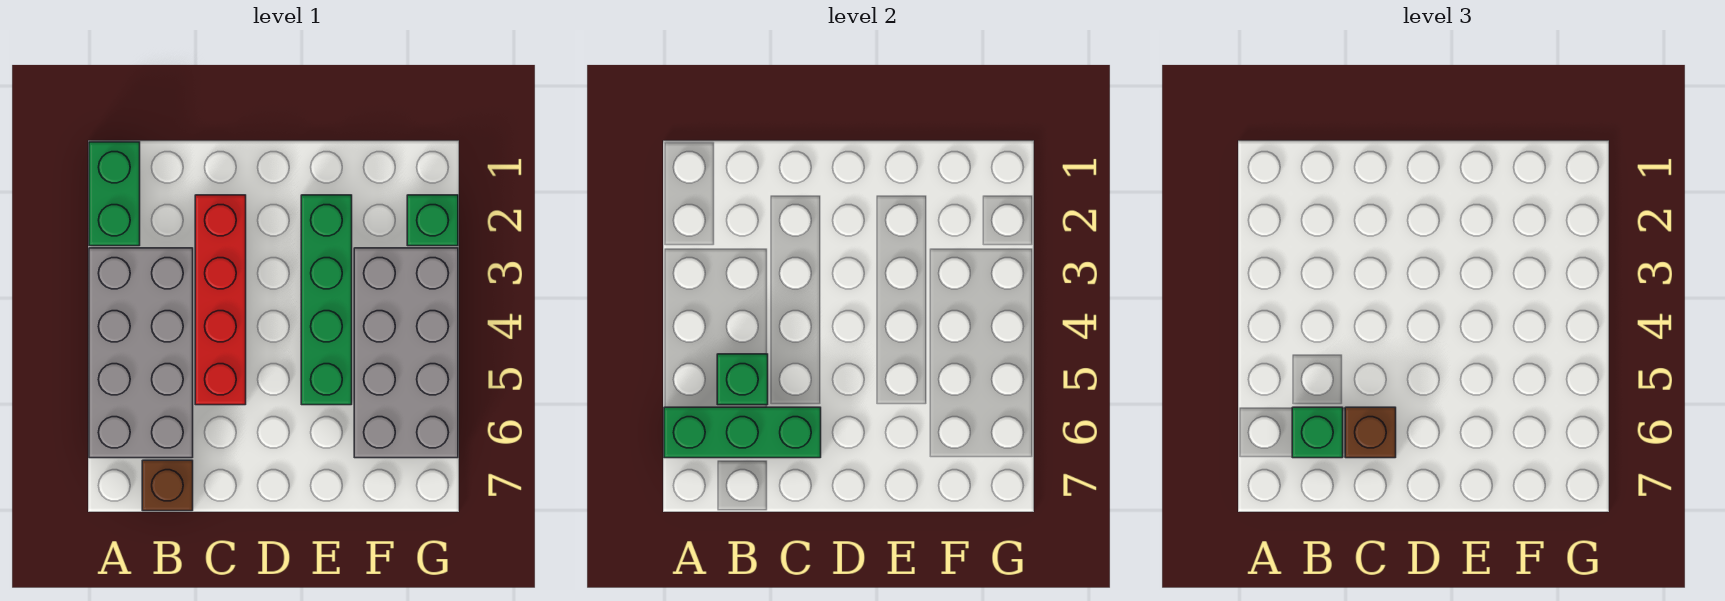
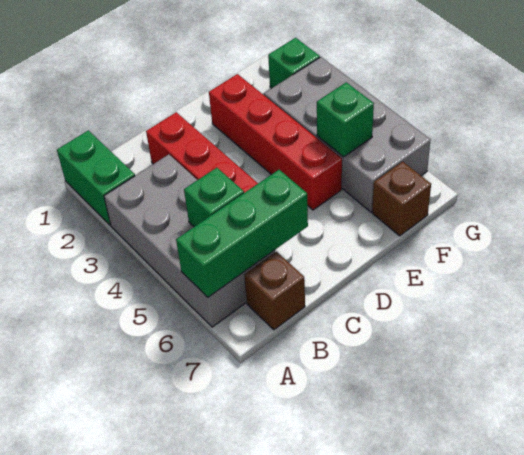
green 1x1 brick [1292,407,1343,458] -> green 1x1 brick moved to [317,82,374,157]
brown 1x1 brick [1345,407,1396,458] -> brown 1x1 brick moved to [372,162,431,236]
green 1x4 brick [301,195,352,405] -> red 1x4 brick [209,74,342,210]

